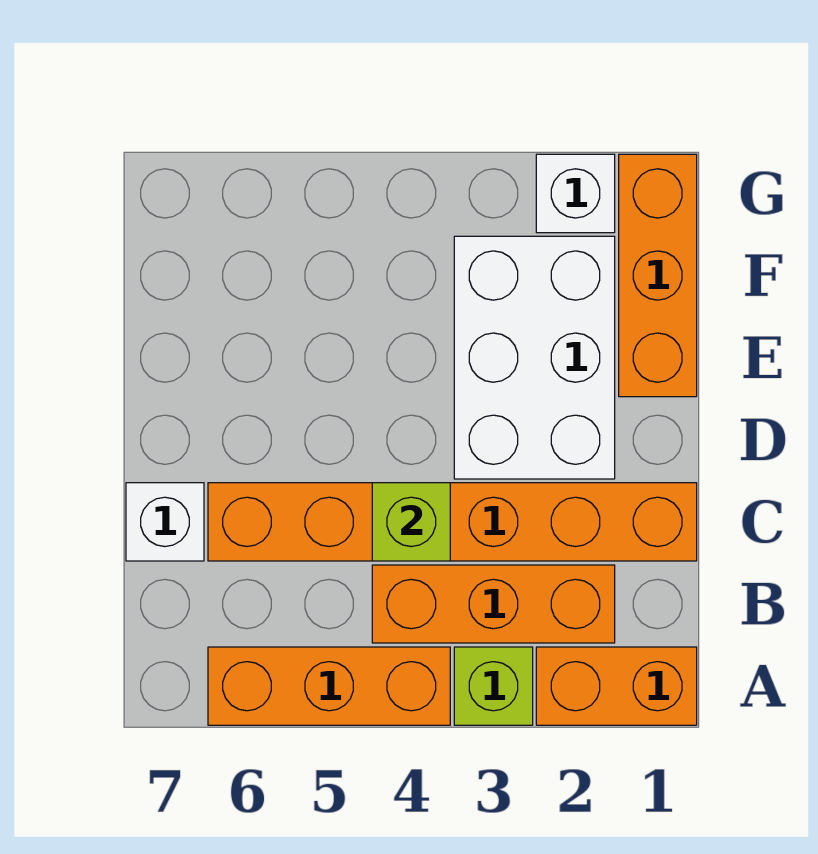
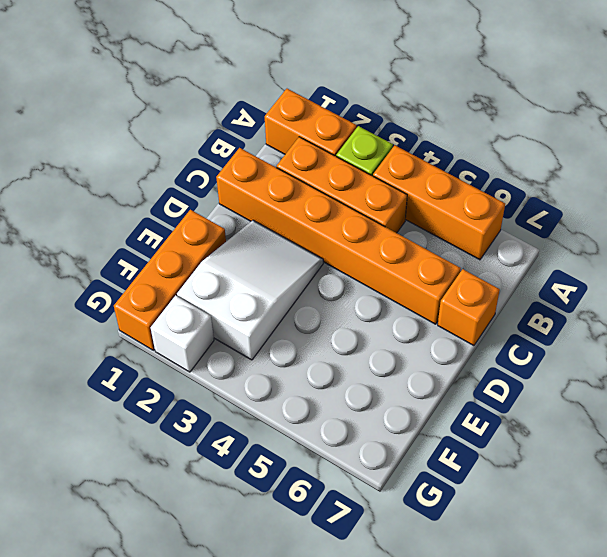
lime 1x1 brick [372,483,450,561] -> none
white 1x1 brick [126,483,204,561] -> orange 1x1 brick [438,269,500,346]
white 2x3 brick [454,236,615,479] -> white 2x3 slope [177,220,323,360]

